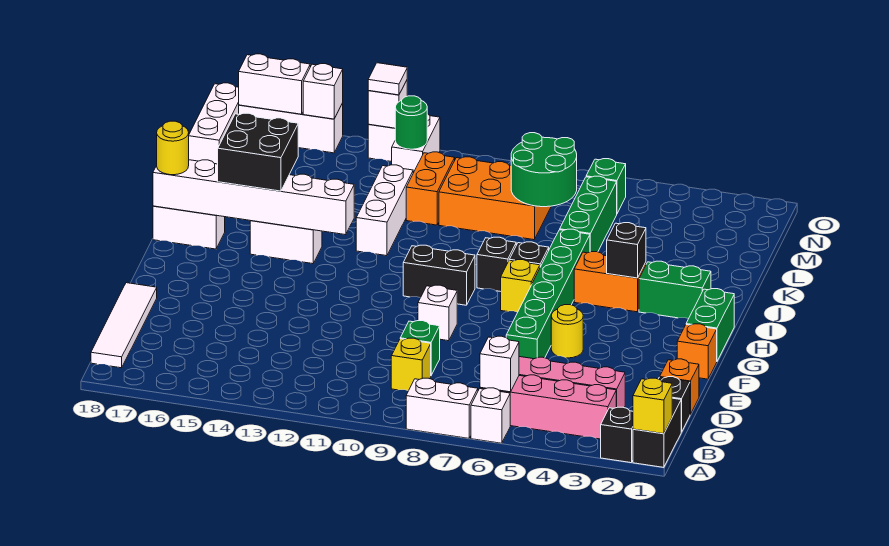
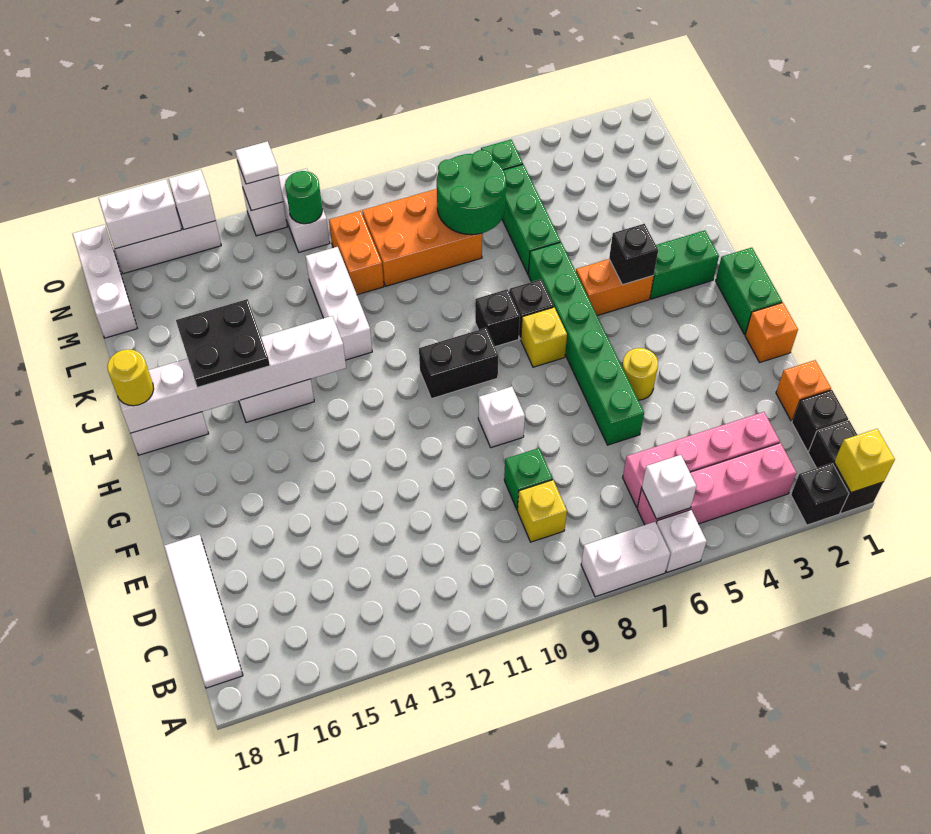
black 2x2 brick [218,113,298,191] -> black 2x2 plate [176,299,270,387]

